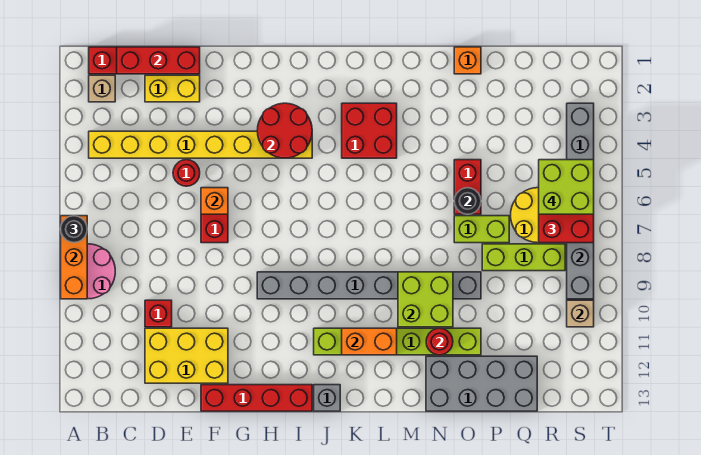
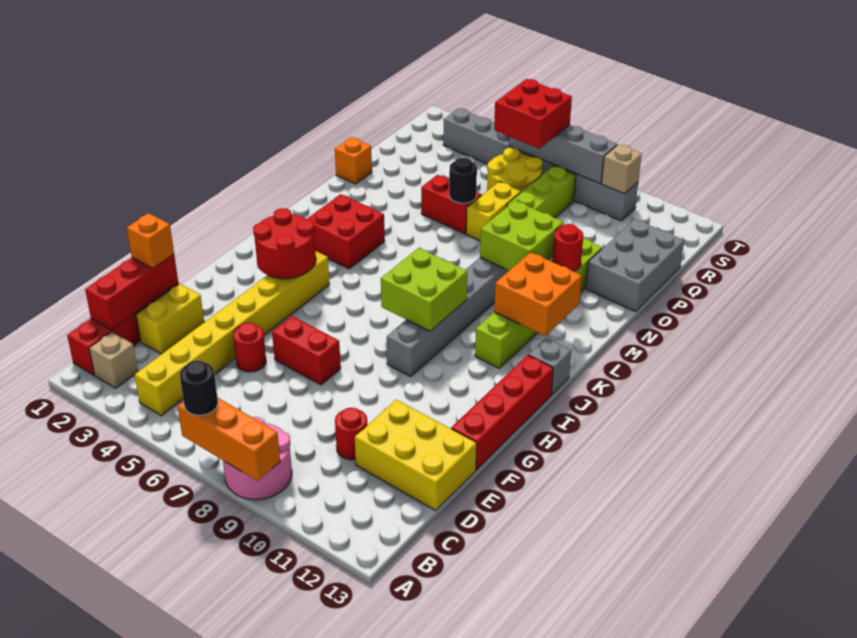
red 1x1 brick [145,300,172,327] -> red 1x1 round brick [335,408,367,460]
yellow 2x3 brick [145,328,228,383] -> yellow 2x3 brick turned to [355,400,477,510]
orange 1x1 brick [201,188,228,214] -> orange 1x1 brick moved to [127,213,174,268]
orange 1x2 brick [342,328,397,355] -> orange 2x2 brick [494,252,582,336]
grey 2x4 brick [426,356,537,411] -> grey 2x3 brick [586,219,684,312]
lime 1x2 brick [454,216,509,243] -> yellow 1x2 brick [466,182,521,241]
lime 2x2 brick [539,160,594,214] -> lime 2x2 brick moved to [381,248,467,331]

